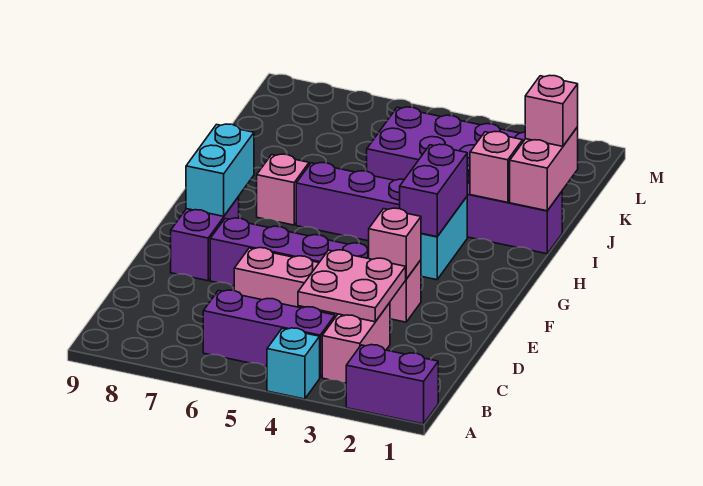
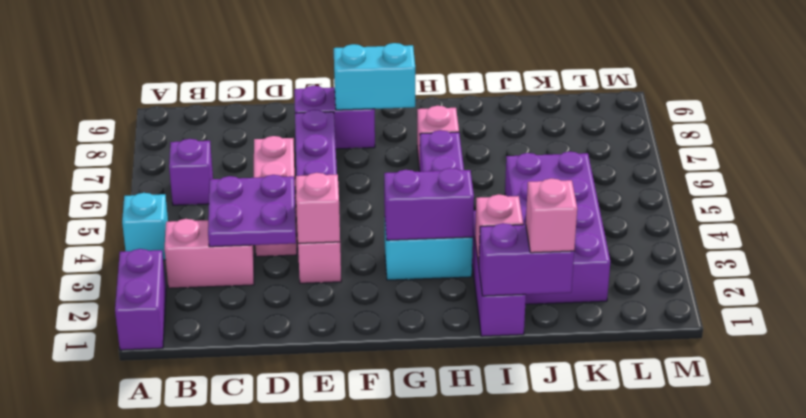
purple 1x3 brick [203,290,335,377] -> purple 1x1 brick [169,139,213,205]
pink 2x2 plate [298,250,406,322] -> purple 2x2 plate [208,175,296,247]
pink 1x2 brick [510,127,578,211] -> purple 1x2 brick [479,223,574,296]

